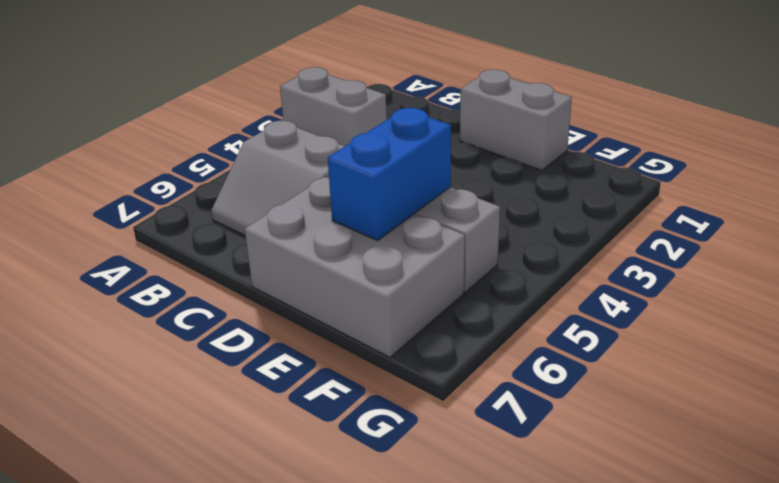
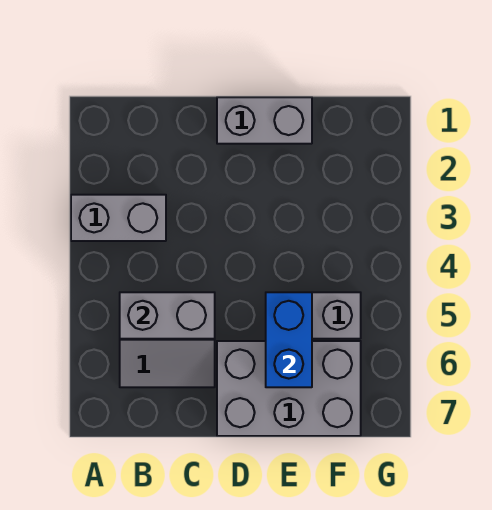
none -> grey 1x2 brick [120,292,215,339]

